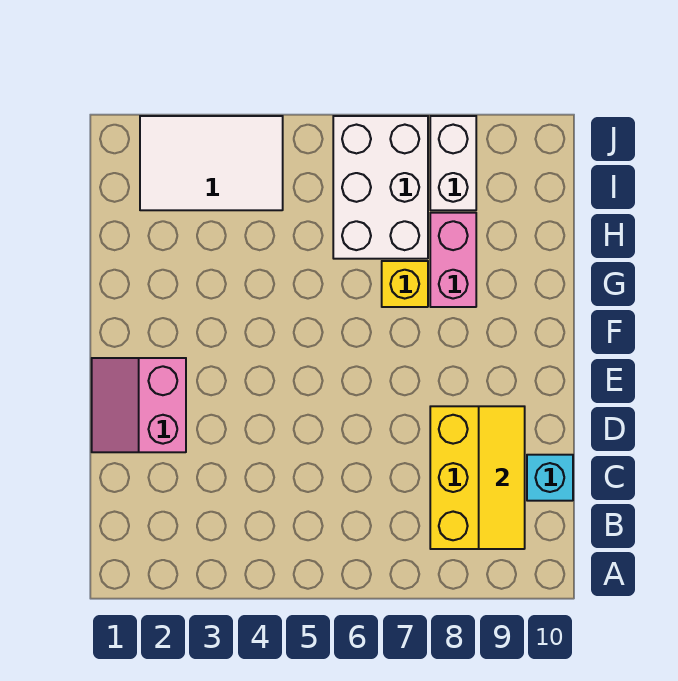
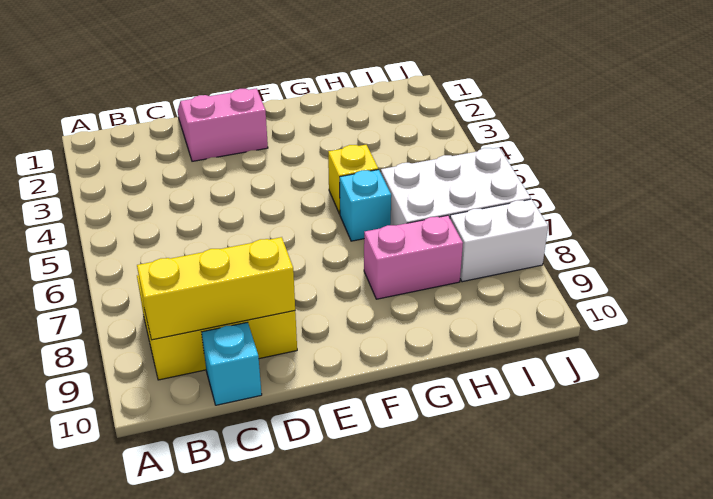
yellow 1x3 tile [479,406,525,549] -> yellow 1x3 brick [137,237,295,340]
none -> cyan 1x1 brick [340,169,391,241]
yellow 1x1 brick [382,261,428,307] -> yellow 1x1 brick moved to [328,145,378,214]
white 2x3 tile [140,116,283,210] -> none

